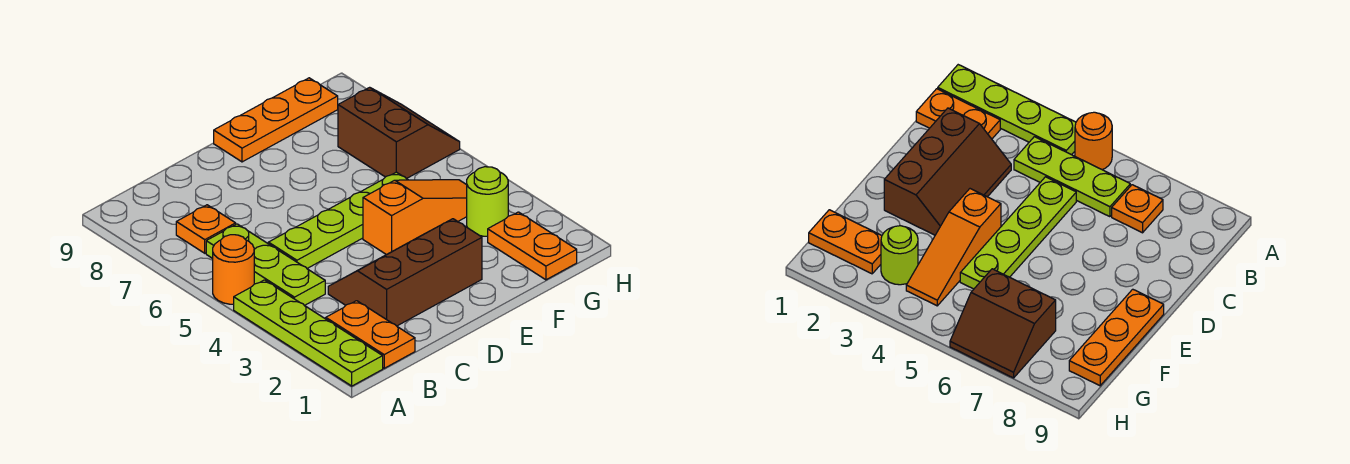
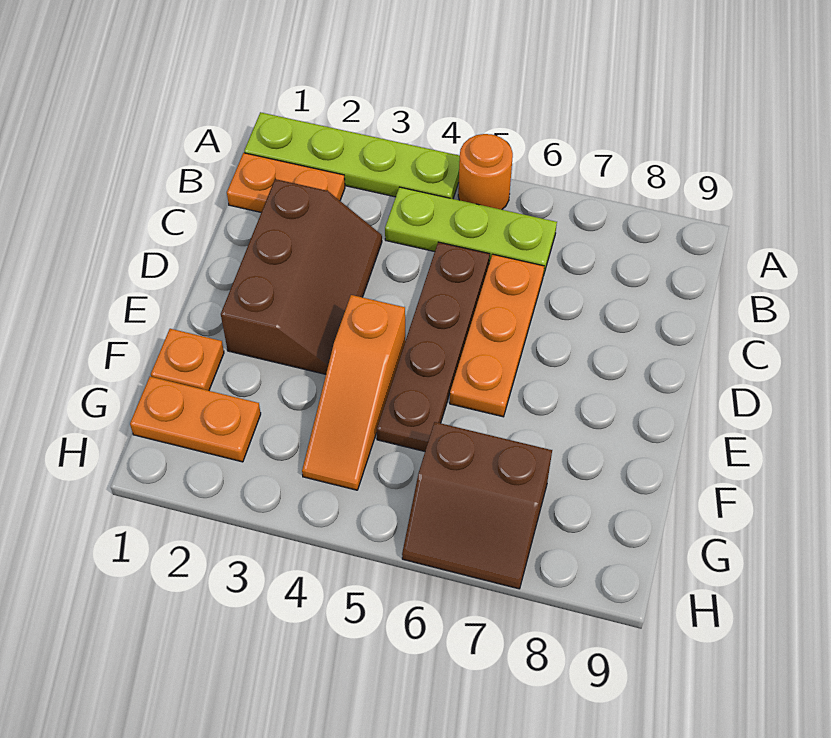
orange 1x1 plate [176,205,236,253] -> orange 1x1 plate moved to [151,329,224,391]
lime 1x4 plate [268,172,408,268] -> brown 1x4 plate [377,242,490,451]
orange 1x3 plate [214,78,338,162] -> orange 1x3 plate moved to [450,254,544,417]
lime 1x1 round brick [467,167,508,236] -> none

